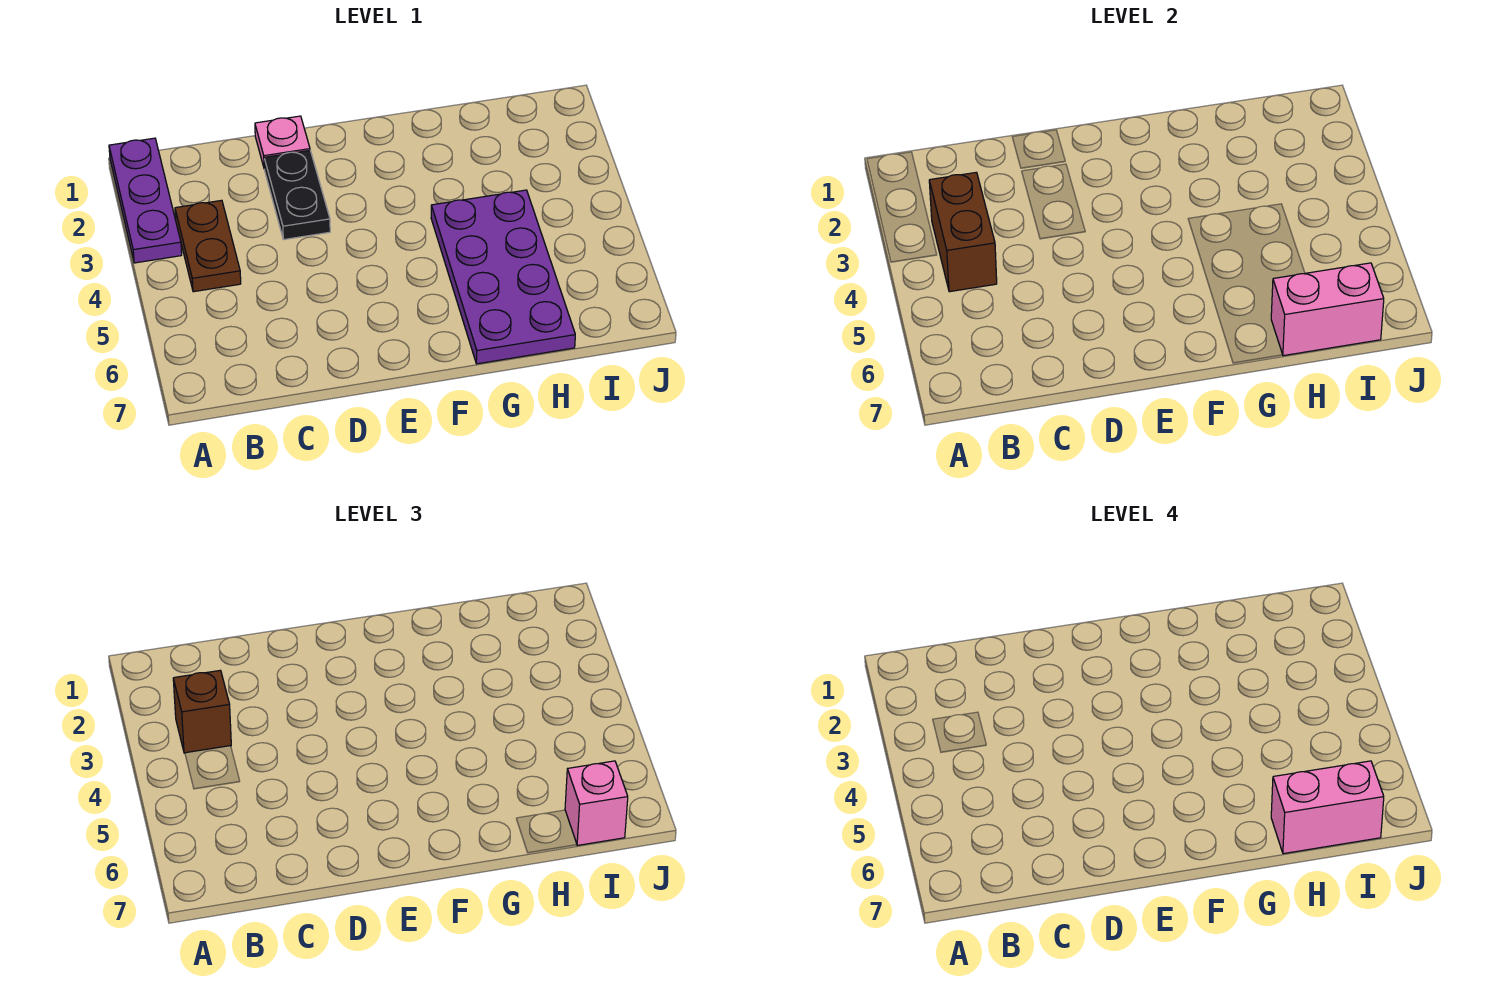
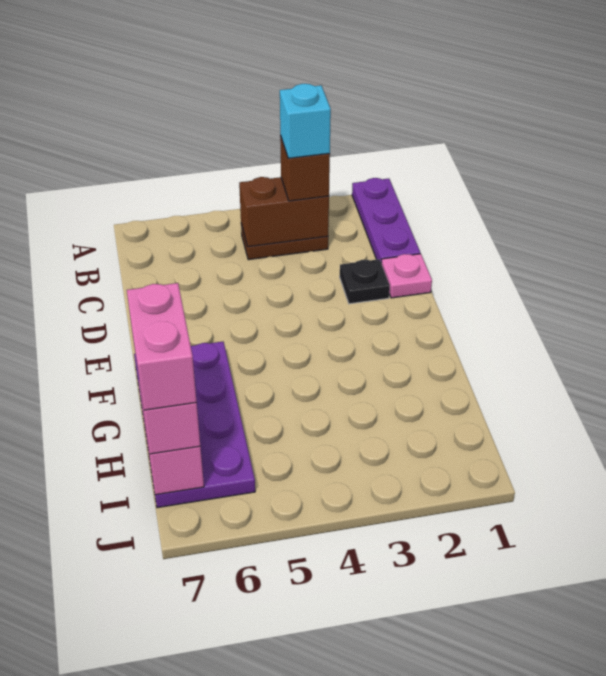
purple 1x3 plate [109,138,182,263] -> purple 1x3 plate turned to [352,178,420,262]
none -> cyan 1x1 brick [280,84,331,158]
black 1x2 plate [264,150,330,240] -> black 1x1 plate [340,259,390,304]
purple 2x4 plate [431,190,575,364] -> purple 2x4 plate turned to [134,342,255,508]

